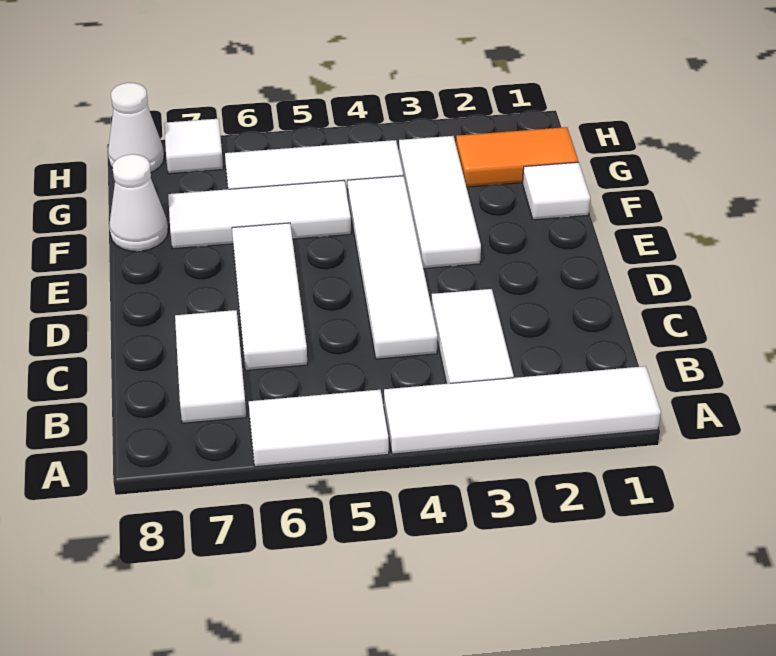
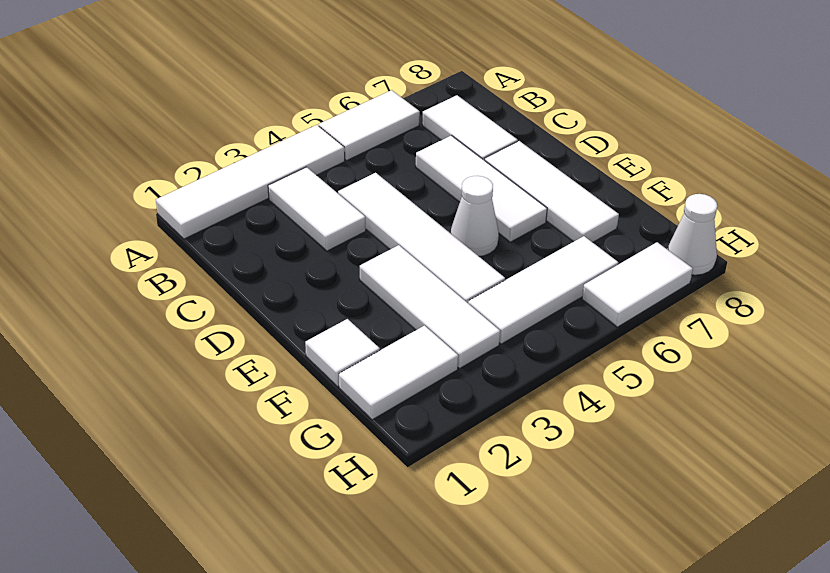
white 1x3 tile [168,180,351,249] -> white 1x3 tile turned to [484,141,619,242]
white 1x1 cone [109,154,168,251] -> white 1x1 cone moved to [451,176,499,256]
orange 1x2 tile [456,127,578,187] -> white 1x2 tile [339,326,458,420]
white 1x1 tile [164,119,223,174] -> white 1x2 tile [582,242,693,327]

